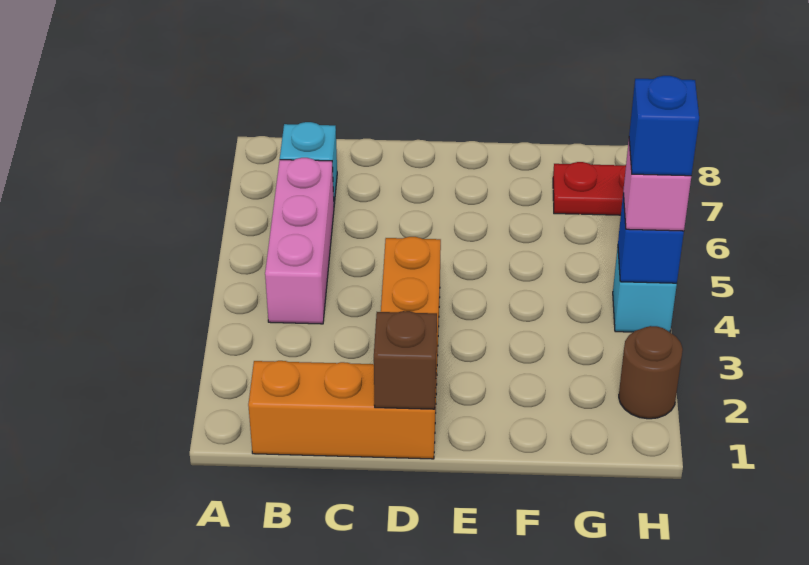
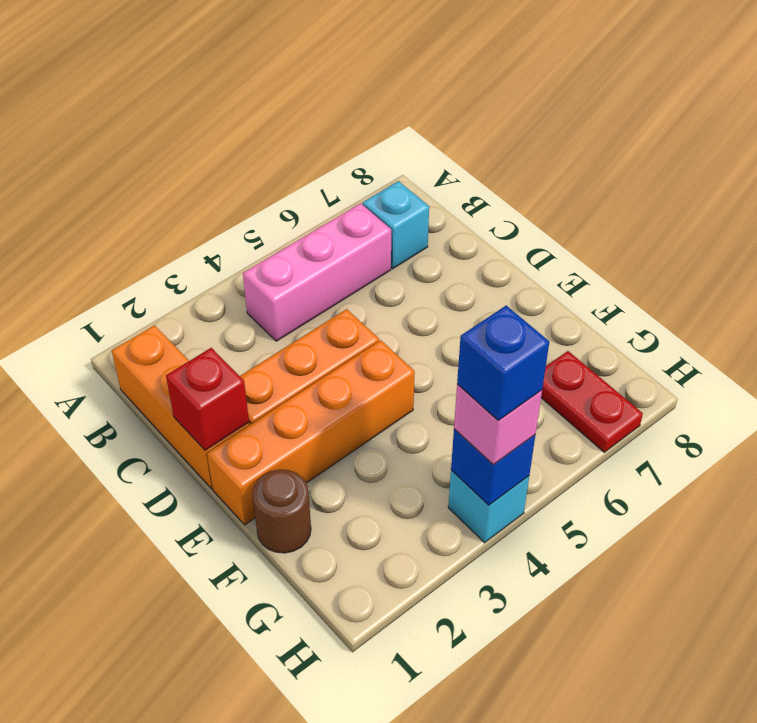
brown 1x1 brick [374,311,437,409] -> red 1x1 brick [166,348,249,450]
none -> orange 1x4 brick [207,340,415,525]
brown 1x1 round brick [619,326,683,419] -> brown 1x1 round brick moved to [252,469,311,553]

